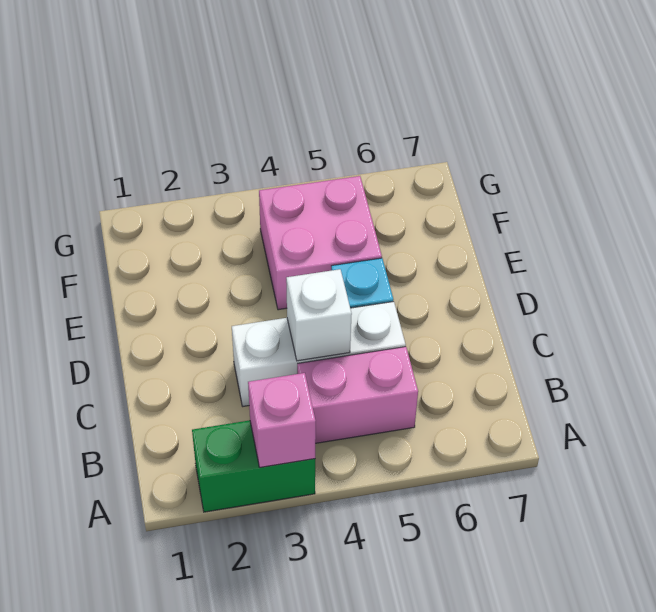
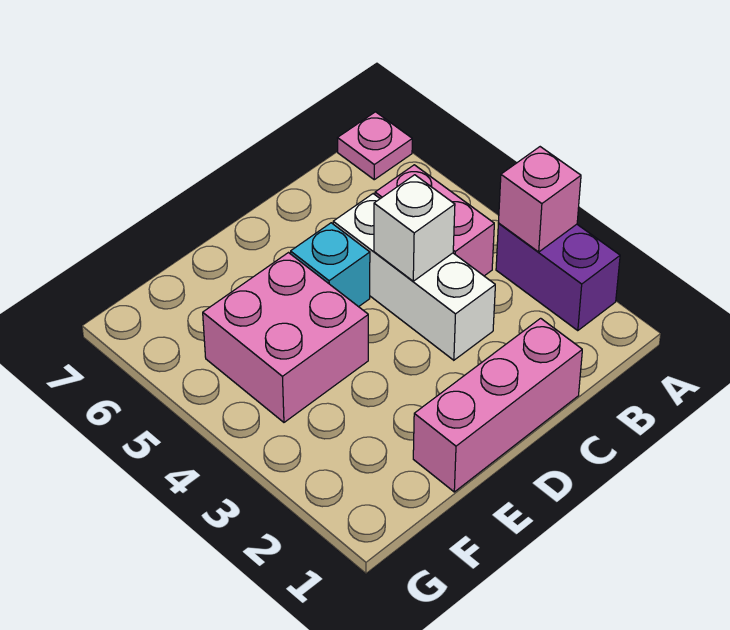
green 1x2 brick [192,420,315,512] -> purple 1x2 brick [496,224,620,331]
none -> pink 1x1 plate [338,112,412,180]
none -> pink 1x3 brick [413,318,582,492]

